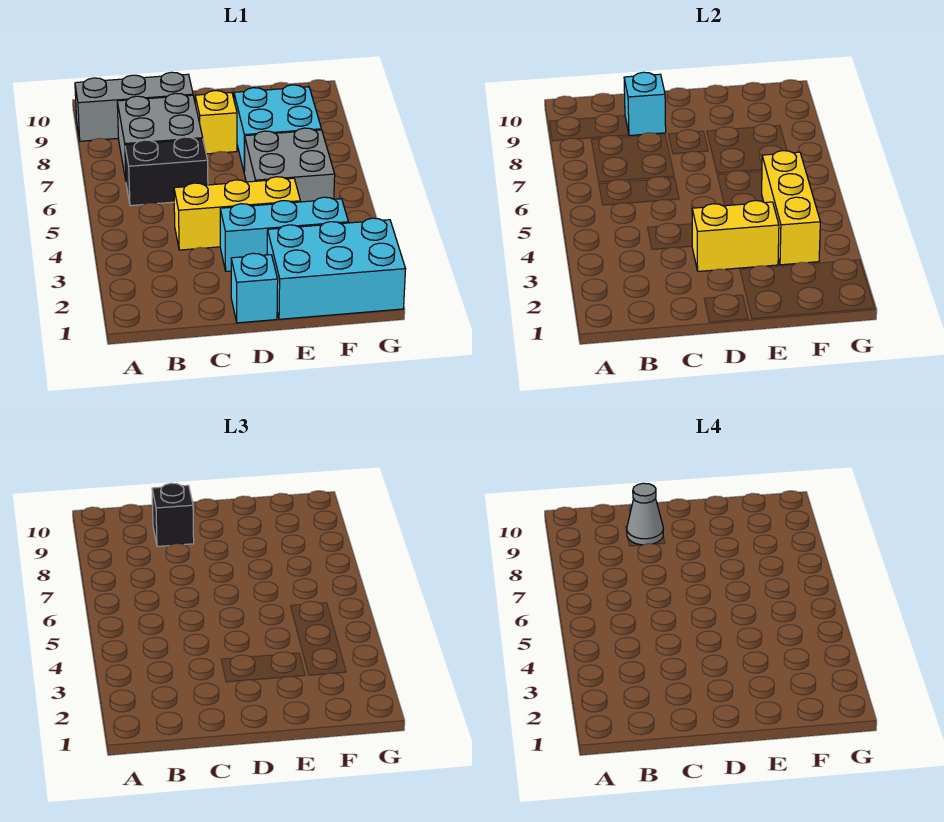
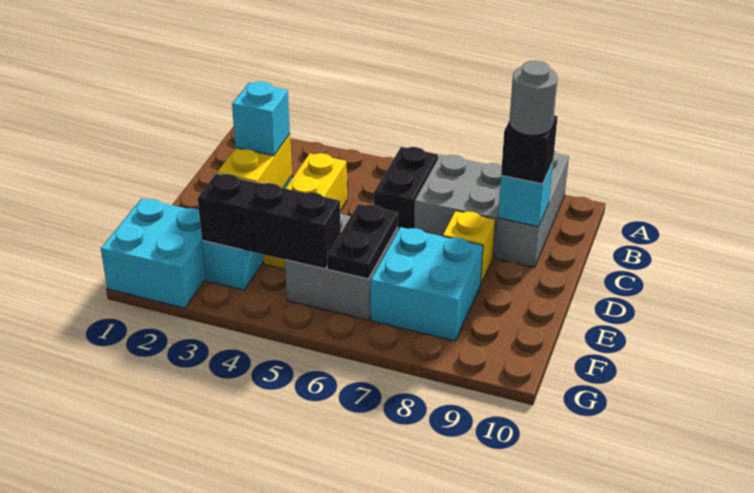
grey 1x1 cone [627,483,663,545] -> grey 1x1 round brick [509,61,558,135]
cyan 1x1 brick [231,253,278,323] -> cyan 1x1 brick moved to [232,82,290,156]
cyan 2x3 brick [267,218,406,319] -> cyan 2x2 brick [101,198,206,308]
none -> black 1x2 plate [327,204,398,279]
yellow 1x3 brick [762,151,820,265] -> black 1x3 brick [198,174,341,269]

